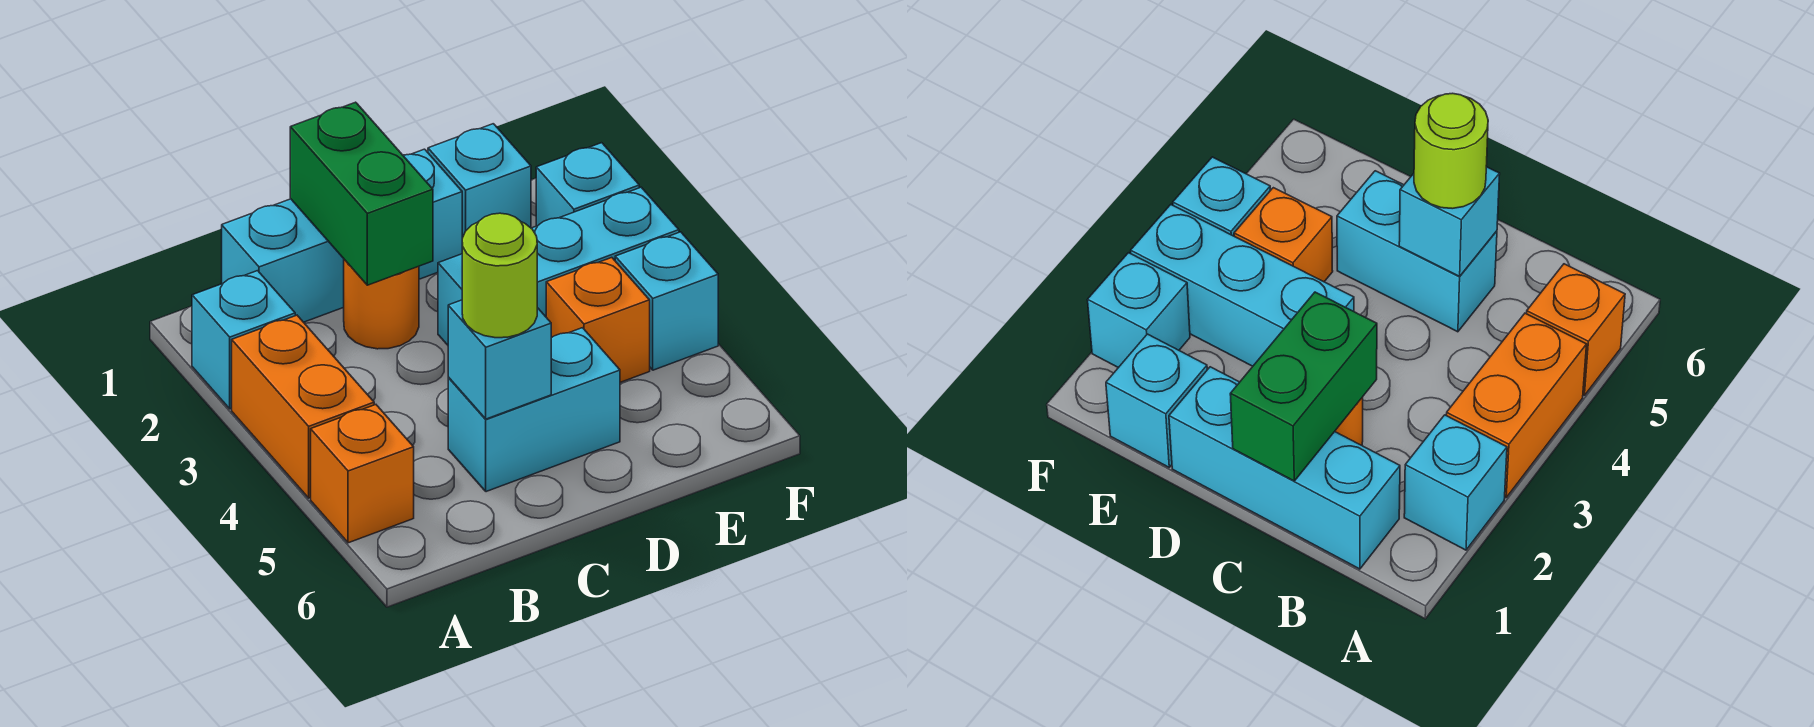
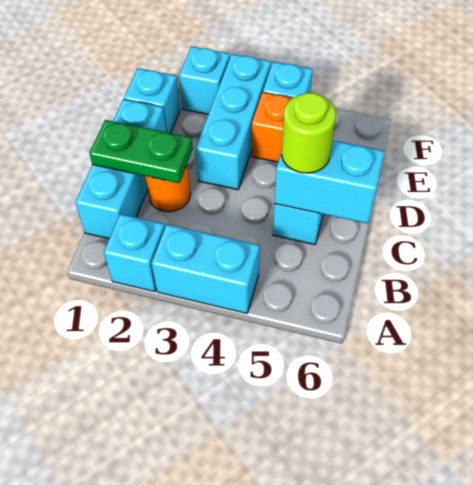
orange 1x2 brick [232,315,374,498] -> cyan 1x2 brick [152,224,260,313]
orange 1x1 brick [311,405,414,543] -> none
green 1x2 brick [290,102,433,285] -> green 1x2 plate [89,120,193,183]
cyan 1x1 brick [448,300,551,419] -> cyan 1x2 brick [274,140,385,224]

